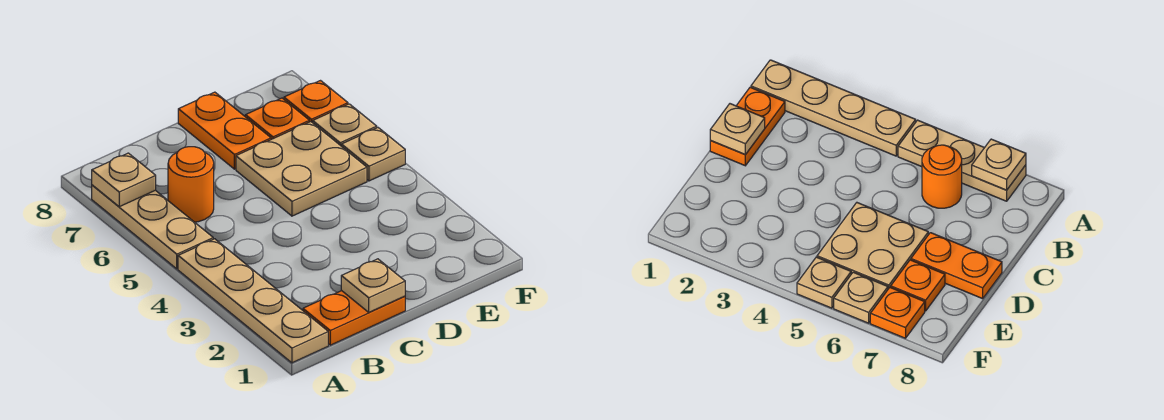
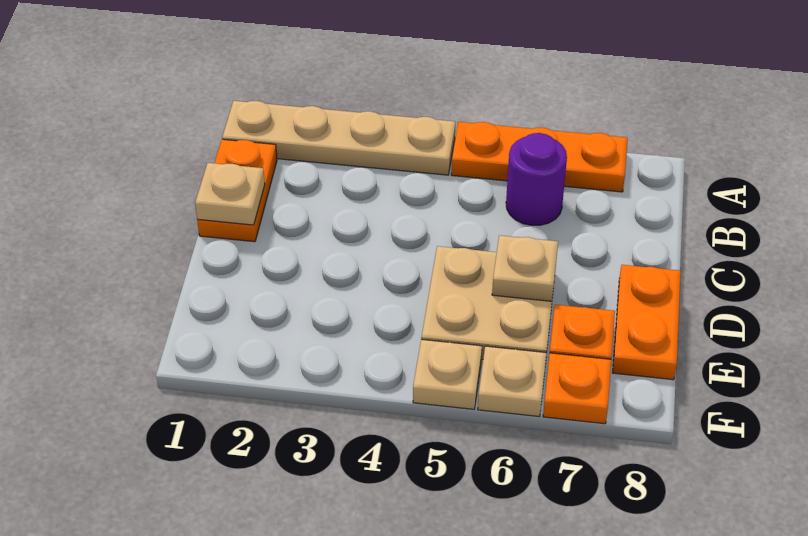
tan 1x3 plate [92,185,213,269] -> orange 1x3 plate [451,122,628,192]
tan 1x1 plate [92,153,156,207] -> tan 1x1 plate moved to [492,235,558,301]
orange 1x1 round brick [168,147,214,222] -> purple 1x1 round brick [506,133,567,225]
orange 1x2 plate [178,92,271,169] -> orange 1x2 plate turned to [613,265,681,380]

